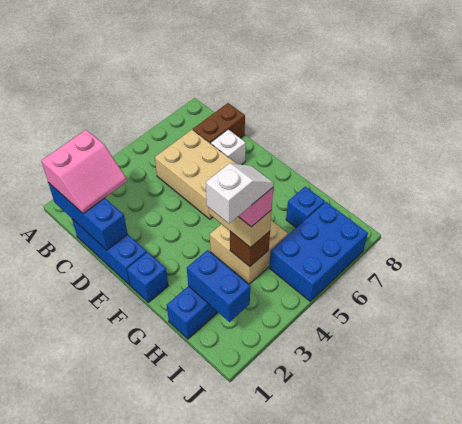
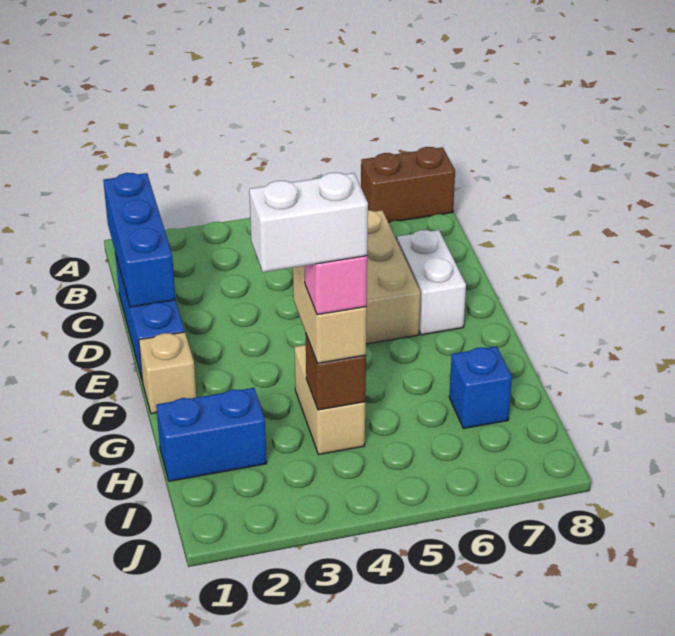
pink 2x2 slope [41,130,127,214] -> none
brown 1x2 brick [193,103,245,144] -> brown 1x2 brick moved to [361,147,455,223]
white 1x1 brick [211,130,246,165] -> white 1x2 brick [397,230,466,335]
blue 1x1 brick [127,252,168,302] -> tan 1x1 brick [139,332,196,414]
tan 2x2 brick [210,220,288,284] -> tan 1x2 brick [295,345,365,455]
blue 1x2 brick [187,250,250,322] -> none
white 1x2 slope [206,163,274,224] -> white 1x2 brick [249,173,368,272]
blue 2x3 brick [269,202,368,301] -> none

